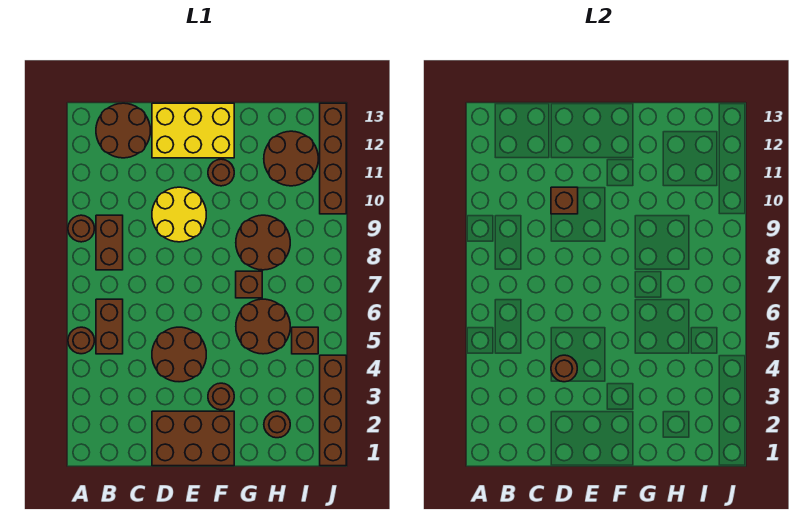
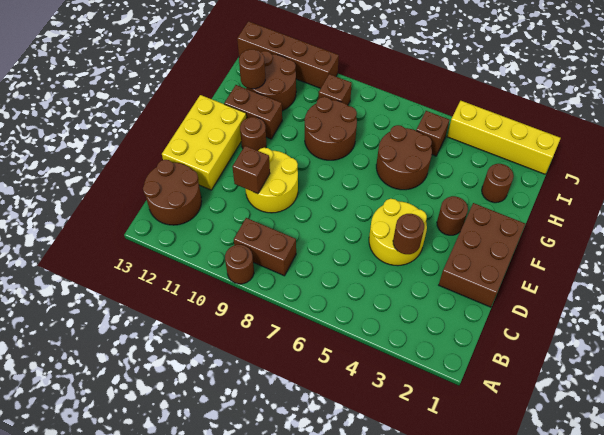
brown 1x1 round brick [68,327,95,354] -> brown 1x1 round brick moved to [239,49,265,89]
brown 1x2 brick [96,299,123,354] -> brown 1x2 brick moved to [224,85,282,139]
brown 2x2 round brick [152,327,206,382] -> yellow 2x2 round brick [369,199,427,266]
brown 1x1 brick [236,271,262,298] -> brown 1x1 brick moved to [318,74,352,105]
brown 1x4 brick [320,355,346,466] -> yellow 1x4 brick [447,101,561,174]

